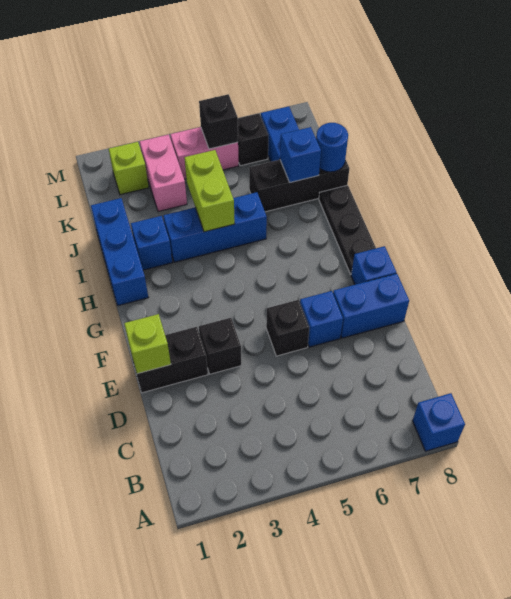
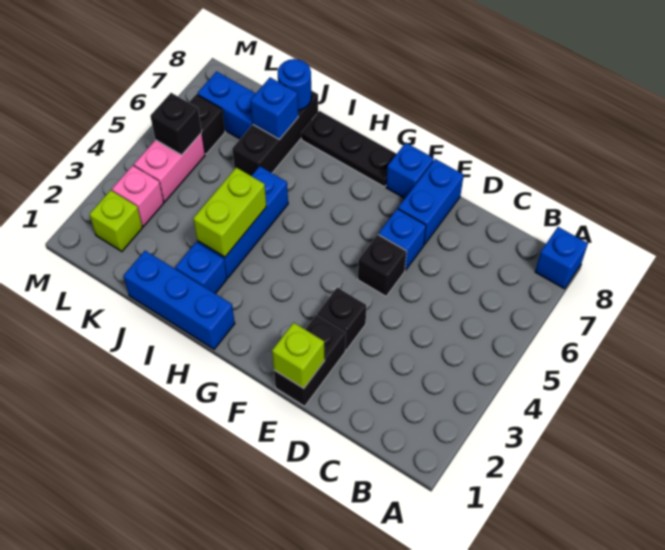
lime 1x2 brick [184,150,235,232] -> lime 1x2 brick turned to [193,167,266,257]
pink 1x2 brick [140,134,187,212] -> pink 1x1 brick [112,166,164,226]

